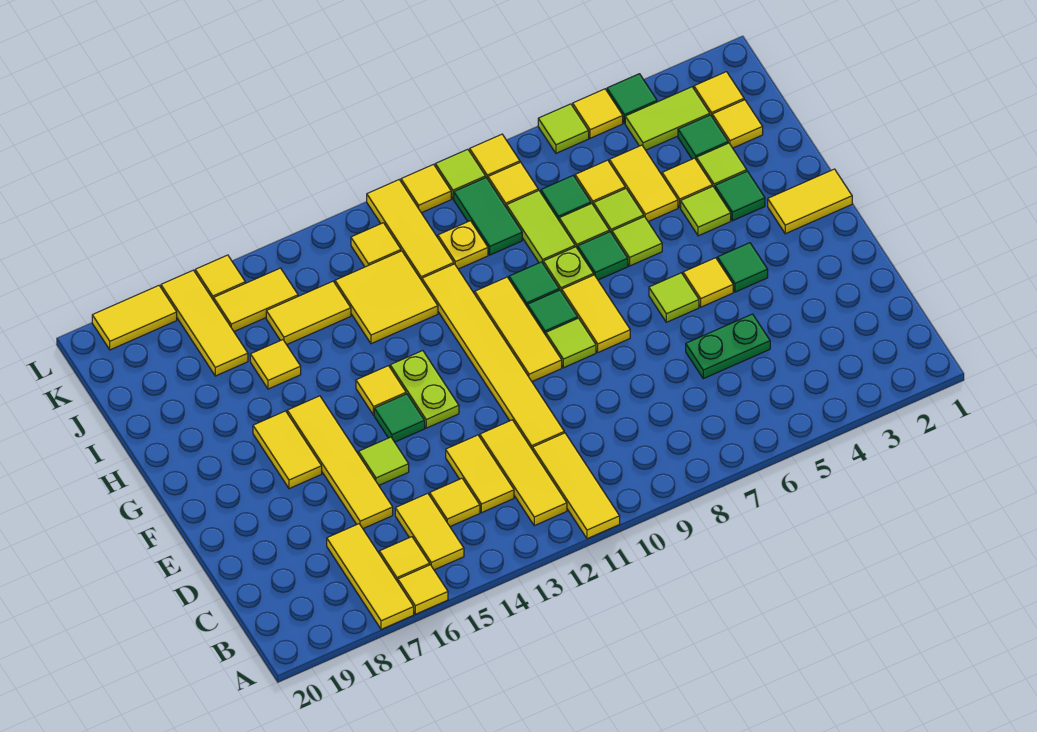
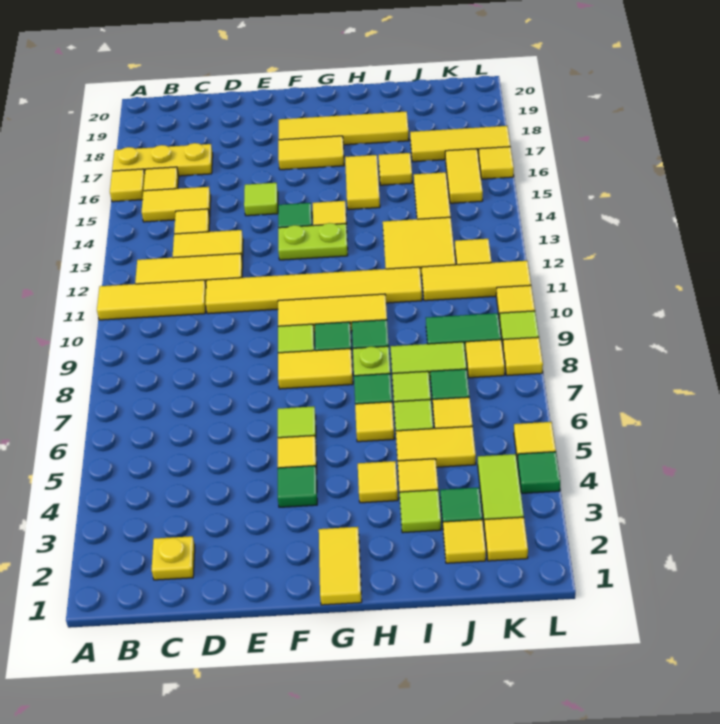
yellow 1x3 tile [327,524,414,629] -> yellow 1x3 plate [112,143,213,176]
green 1x2 plate [686,314,770,379] -> none
yellow 1x4 tile [287,396,393,529] -> yellow 1x4 tile moved to [279,111,409,145]
green 1x1 tile [715,171,765,221] -> none
lime 1x1 tile [681,186,731,236] -> yellow 1x1 tile [358,461,398,503]
lime 1x1 tile [612,217,662,266] -> yellow 1x1 tile [355,402,394,442]
yellow 1x1 plate [438,221,488,269] -> yellow 1x1 plate moved to [152,536,195,580]
lime 1x1 tile [538,104,589,153] -> none
yellow 1x2 tile [92,286,177,350] -> yellow 1x2 tile moved to [345,155,380,210]

